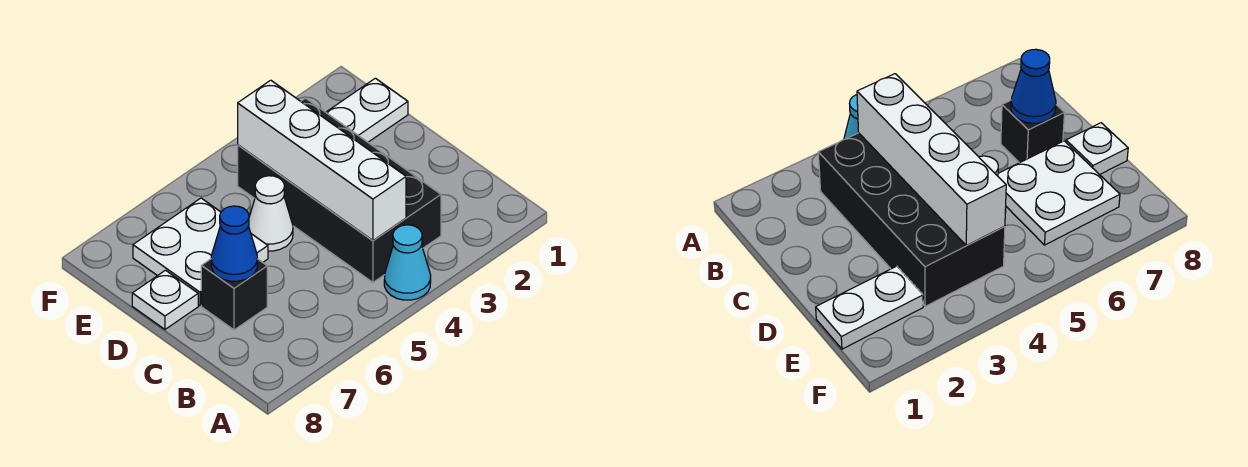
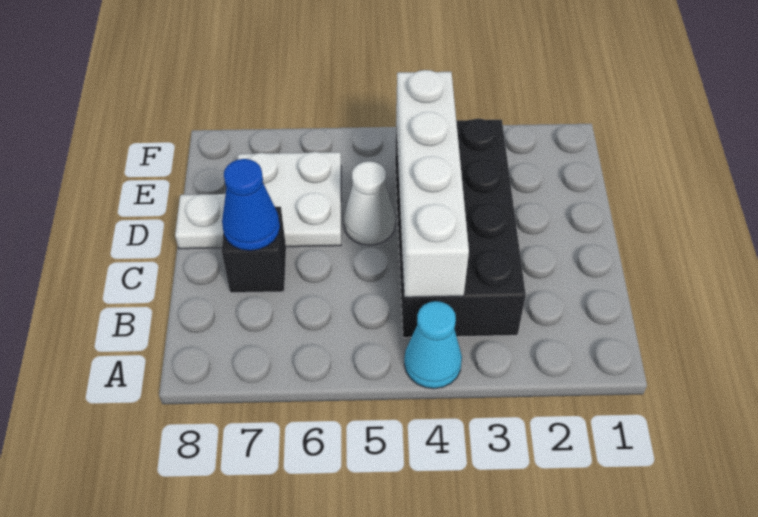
white 1x2 plate [326,78,408,142] -> none

